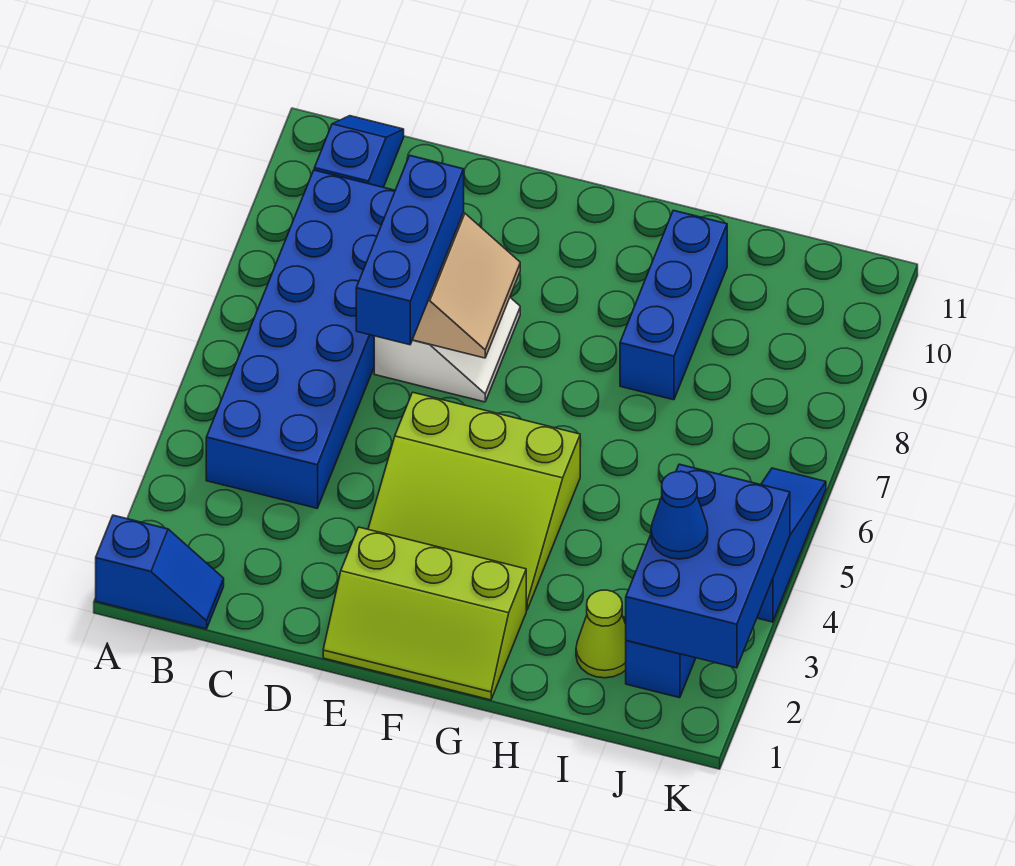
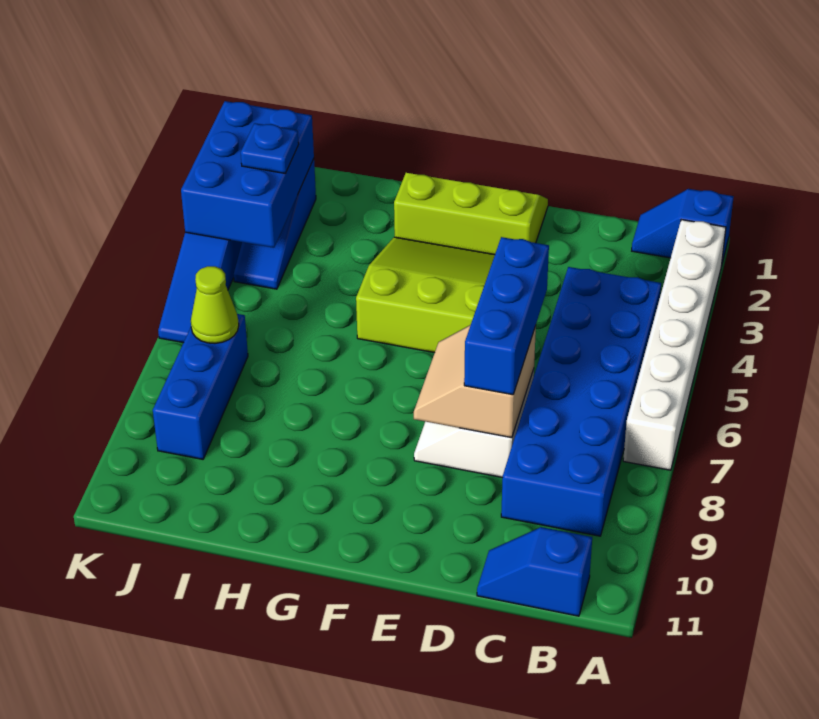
none -> white 1x6 brick [623,220,726,470]
blue 1x2 slope [314,116,404,187] -> blue 1x2 slope turned to [477,527,592,616]
blue 1x3 brick [620,210,727,400] -> blue 1x3 brick moved to [153,314,248,459]
lime 1x1 cone [576,590,626,678] -> lime 1x1 cone moved to [191,266,239,343]
blue 1x1 cone [651,471,708,559] -> blue 1x1 plate [241,123,299,173]

